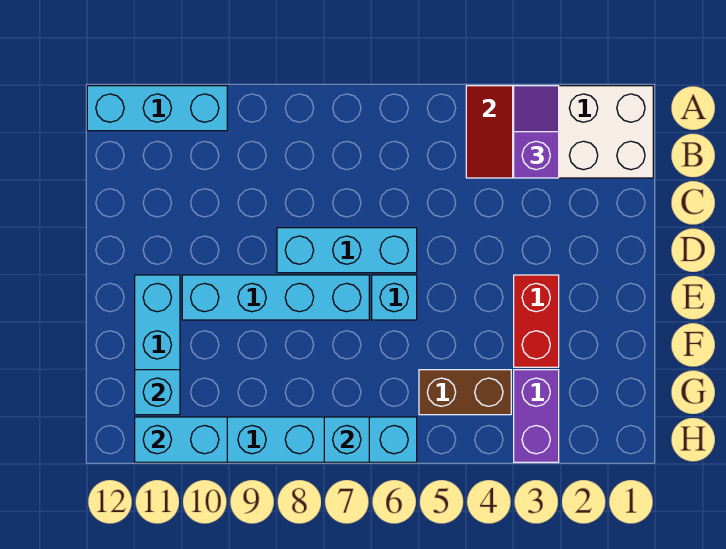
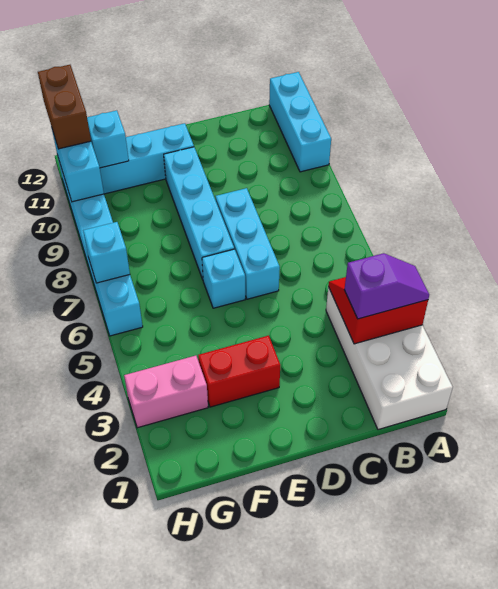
purple 1x2 brick [514,370,559,462] -> pink 1x2 brick [124,356,208,428]
brown 1x2 brick [419,370,511,415] -> brown 1x2 brick moved to [38,65,91,149]

